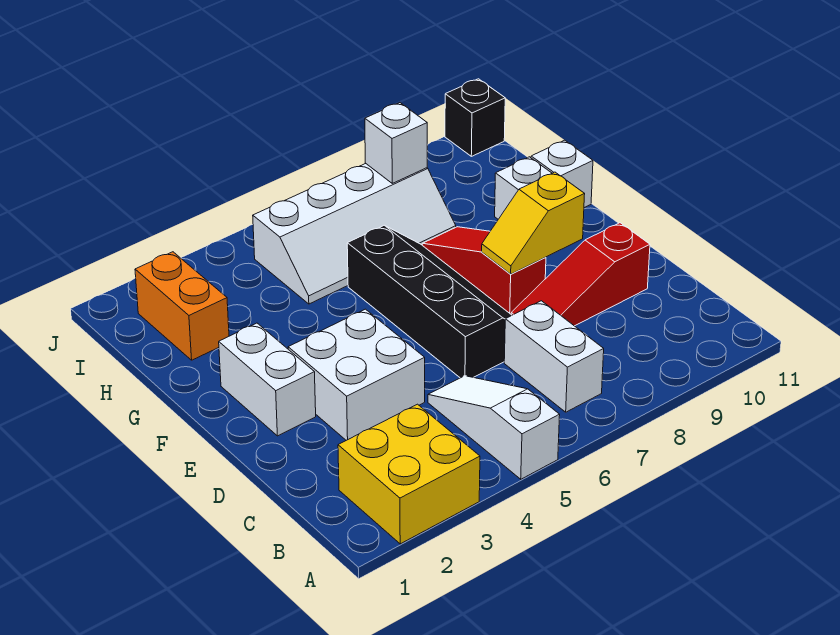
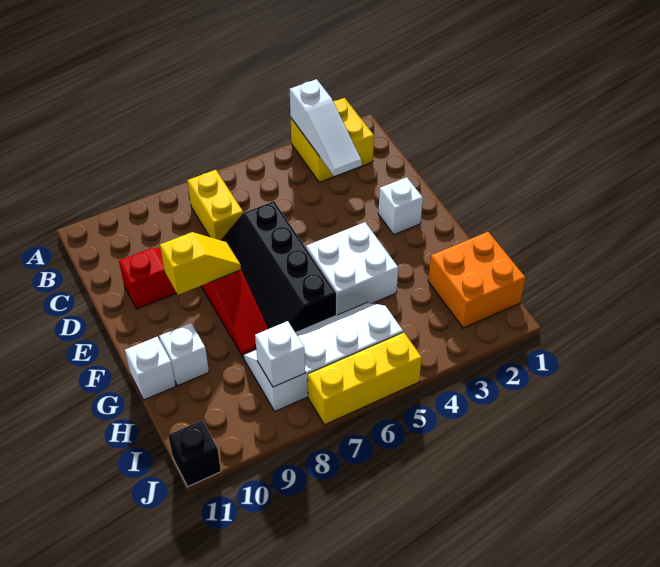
white 1x3 slope [428,376,560,479] -> white 1x3 slope moved to [290,79,362,176]
white 1x2 brick [504,301,604,412] -> yellow 1x2 brick [187,170,243,240]
white 2x2 brick [288,309,425,440] -> white 2x2 brick moved to [306,222,398,315]
white 1x2 brick [219,323,316,436] -> white 1x1 brick [378,177,423,234]
orange 1x2 brick [135,252,229,360] -> orange 2x2 brick [428,232,525,328]
none -> yellow 1x3 brick [308,332,422,425]

